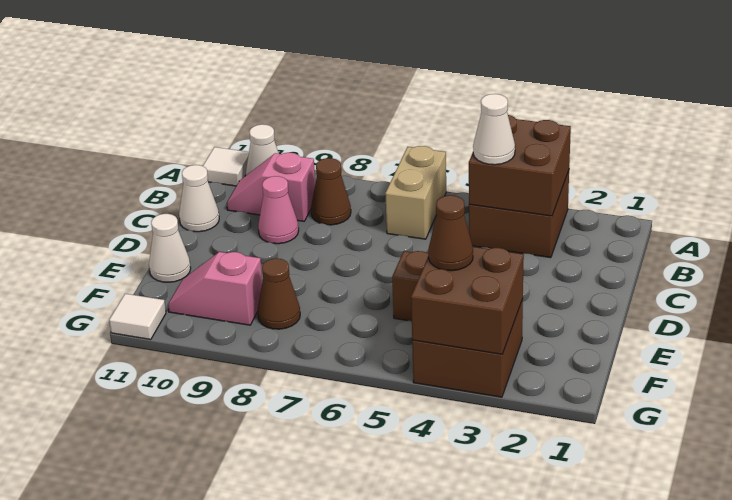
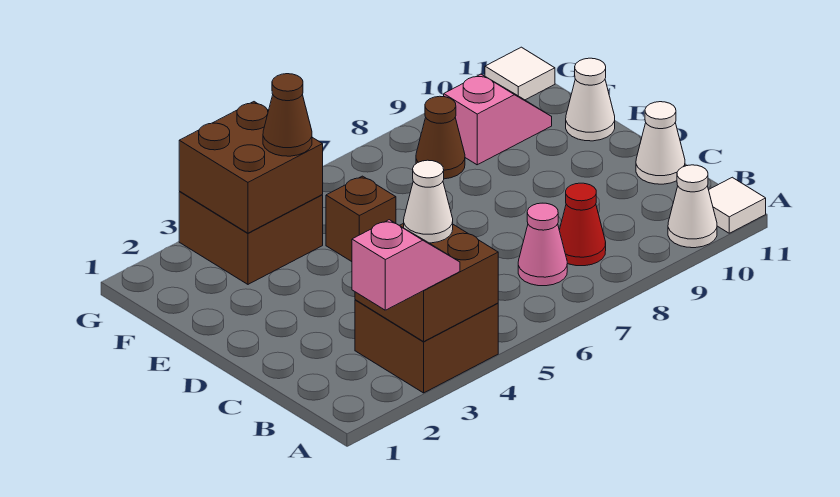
tan 1x2 brick [385,146,446,239] -> none
brown 1x1 cone [311,158,351,225] -> red 1x1 cone [559,183,606,266]
pink 1x2 slope [227,153,315,221] -> pink 1x2 slope moved to [352,220,460,310]
pink 1x1 cone [258,176,299,244] -> pink 1x1 cone moved to [518,203,567,286]

